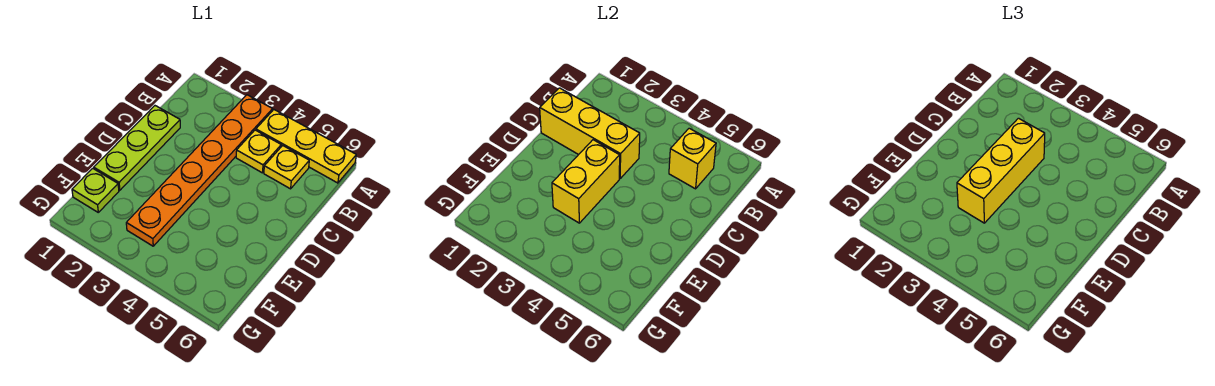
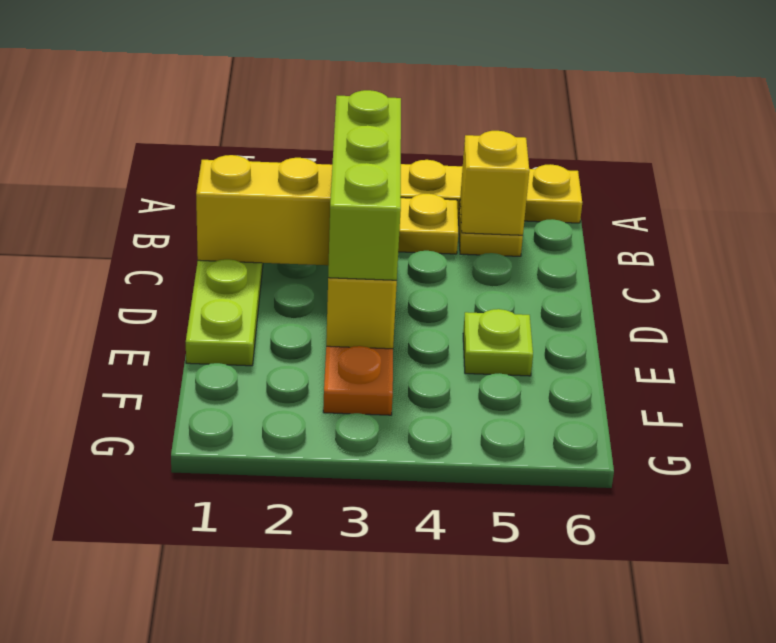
yellow 1x3 brick [957,118,1045,223] -> lime 1x3 brick [328,90,401,280]
lime 1x1 plate [72,168,119,212] -> lime 1x1 plate moved to [463,309,533,376]

